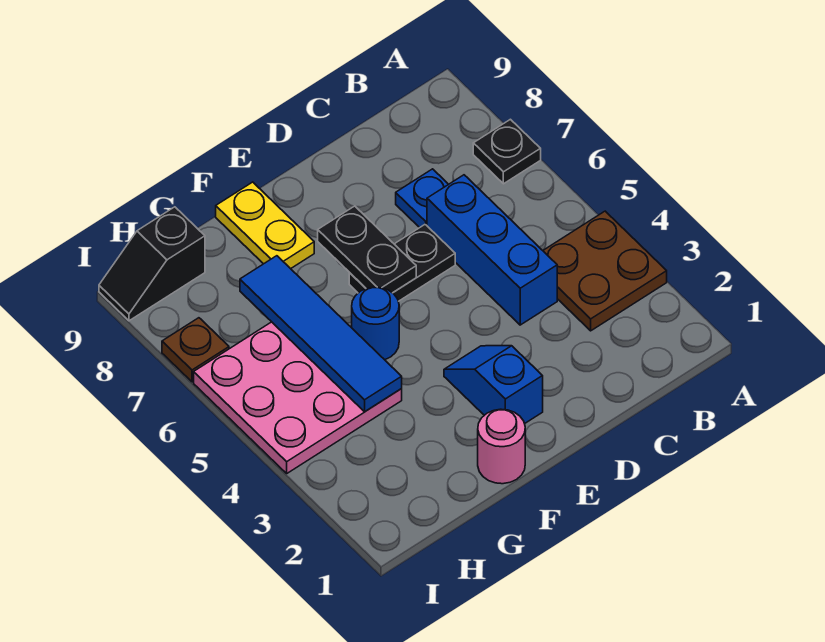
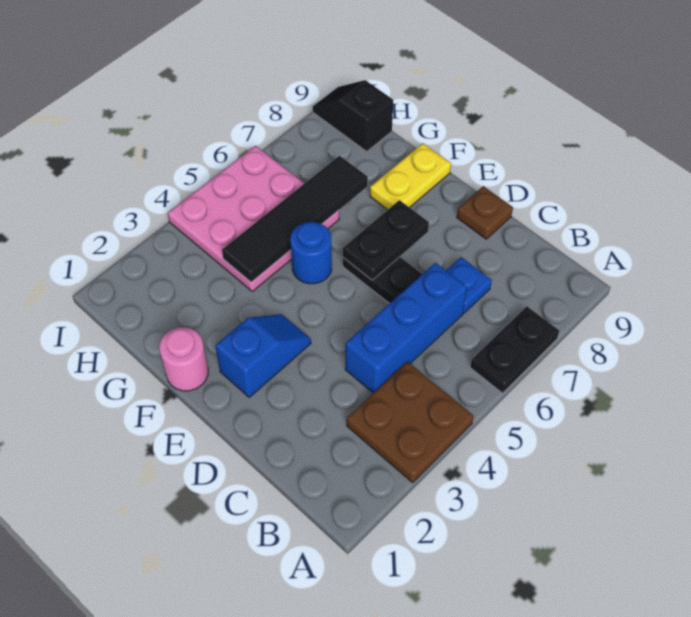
black 1x1 plate [473,119,541,184] -> black 1x2 plate [470,307,559,393]
blue 1x4 tile [240,256,402,412] -> black 1x4 tile [222,156,368,282]
brown 1x1 plate [162,318,229,382] -> brown 1x1 plate moved to [457,186,513,239]

